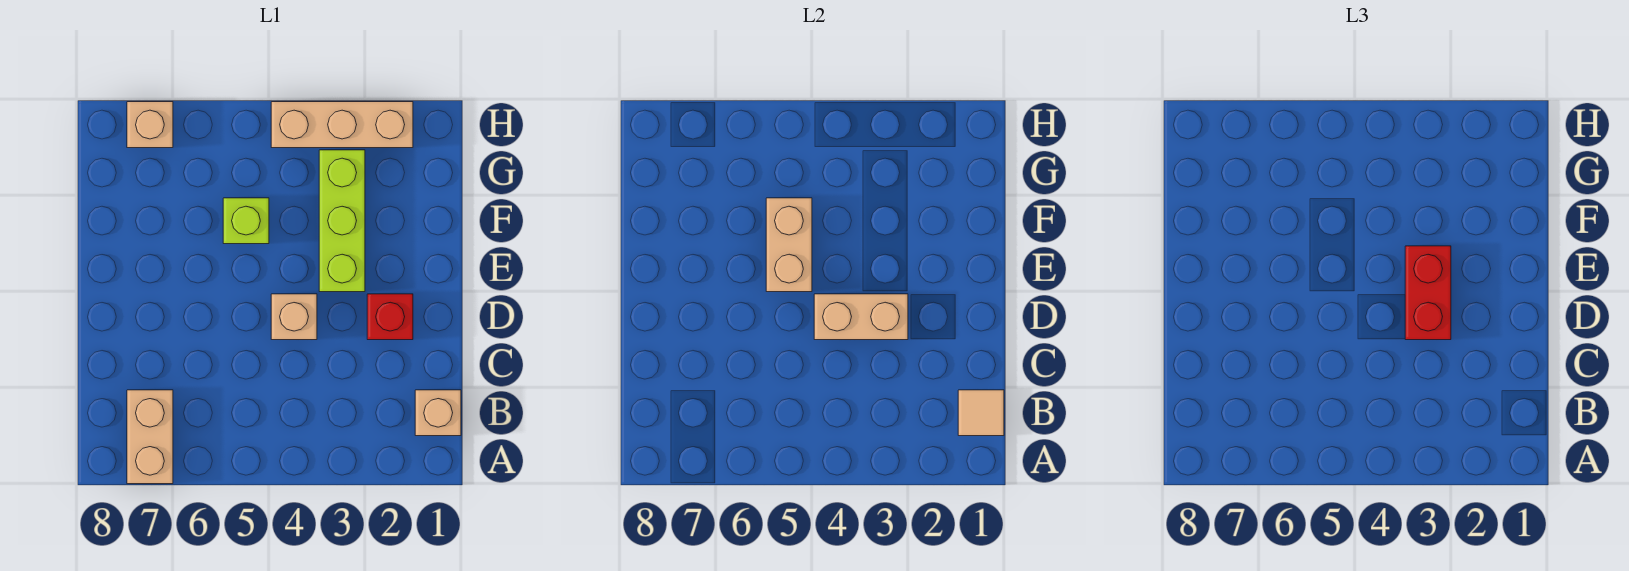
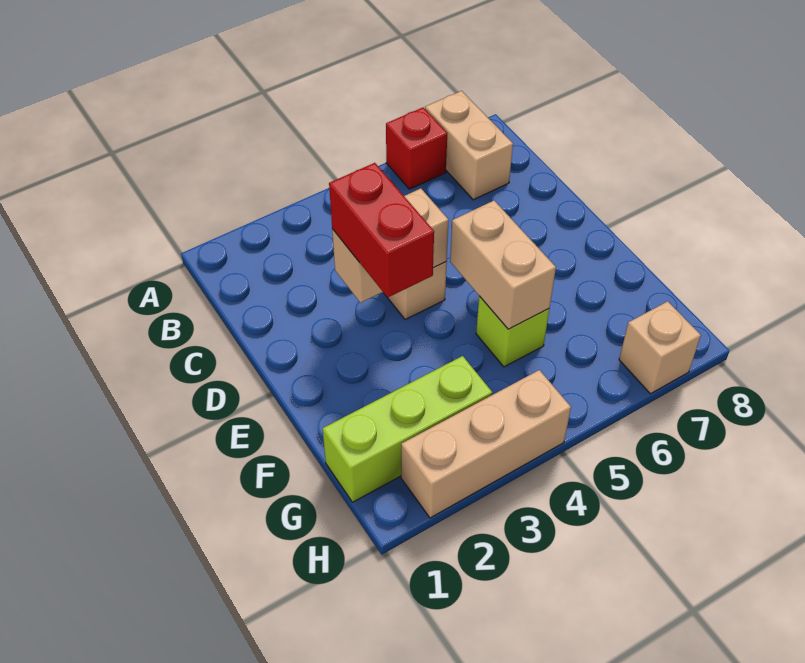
tan 1x1 brick [415,390,461,436] -> none
tan 1x1 tile [958,390,1004,436] -> none
red 1x1 brick [367,294,413,340] -> red 1x1 brick moved to [386,108,447,189]
lime 1x3 brick [319,150,365,292] -> lime 1x3 brick turned to [323,356,492,502]

